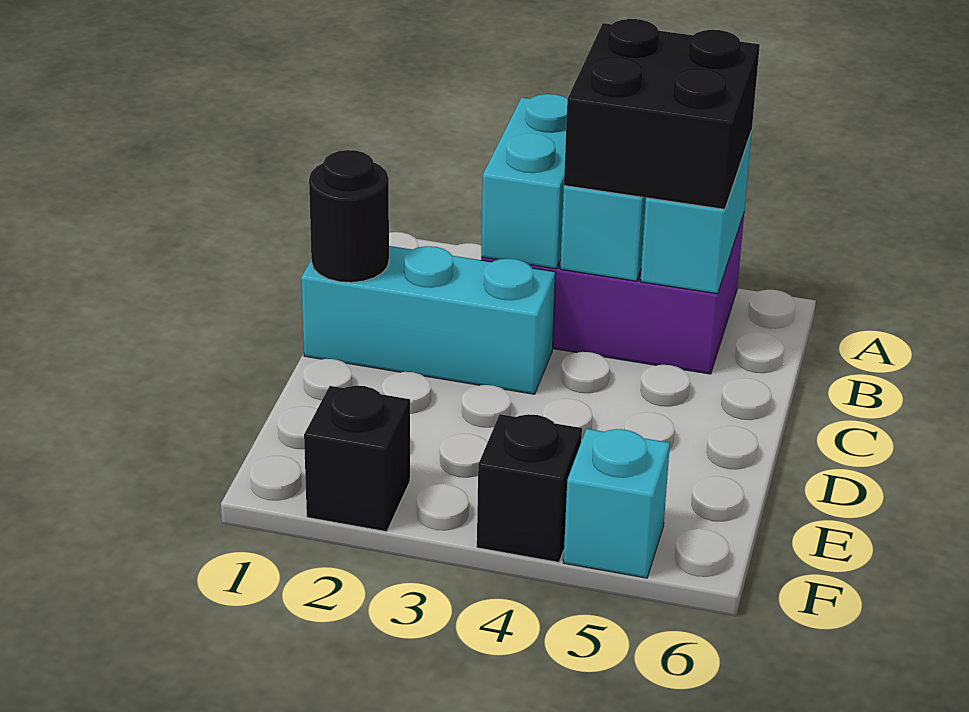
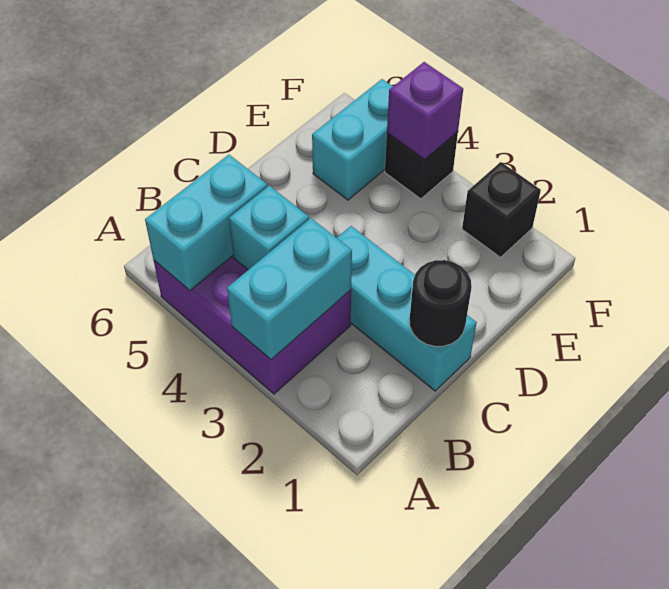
black 2x2 brick [564,19,760,209] -> none
none -> purple 1x1 brick [387,62,463,160]
cyan 1x1 brick [564,429,670,578] -> cyan 1x2 brick [312,79,393,200]

